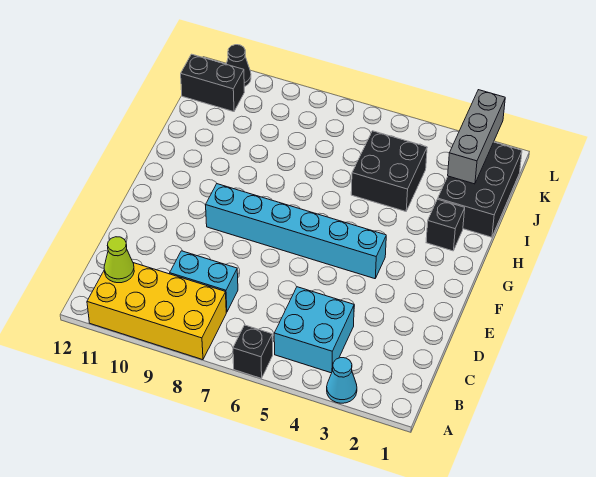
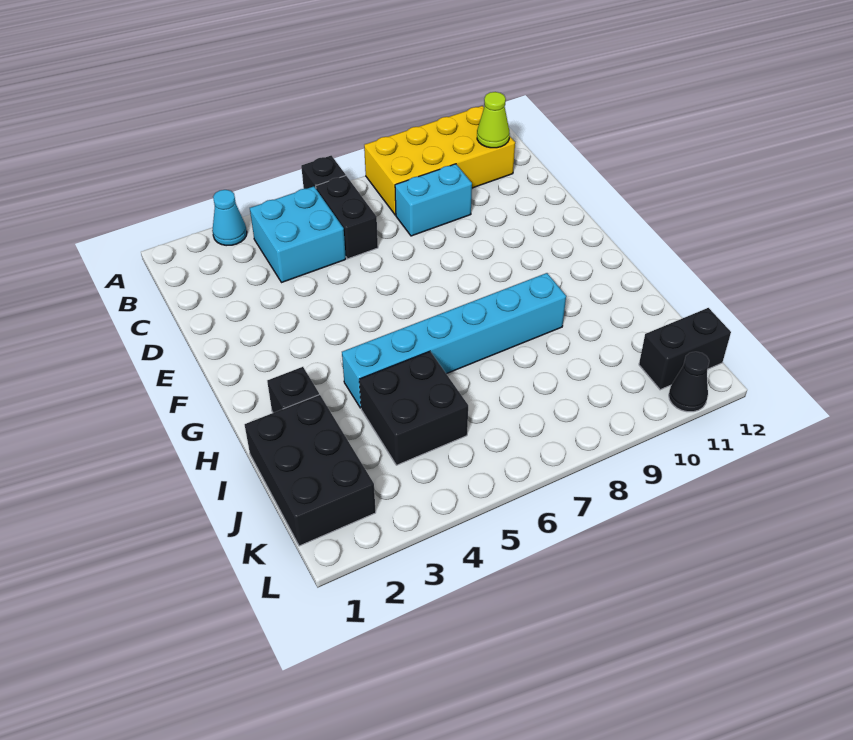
none -> black 1x2 brick [316,176,378,259]
cyan 1x6 brick [206,184,386,279] -> cyan 1x6 brick moved to [342,273,566,408]
grey 1x3 brick [448,90,505,184] -> none

